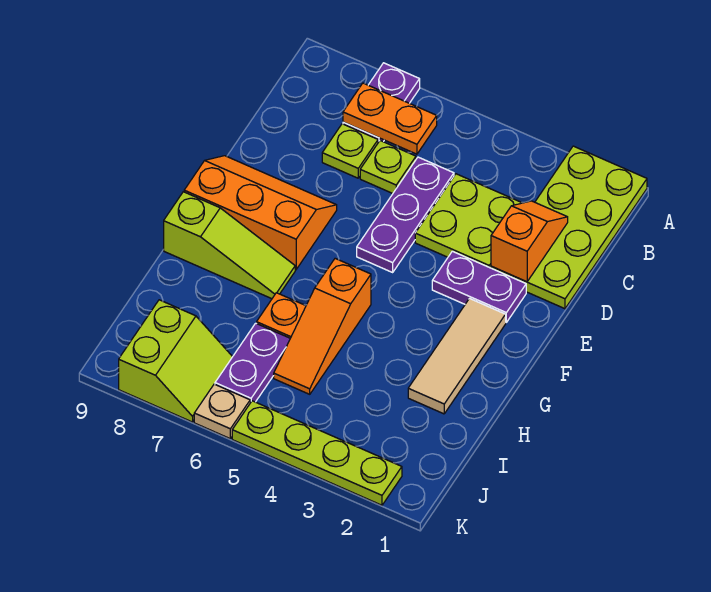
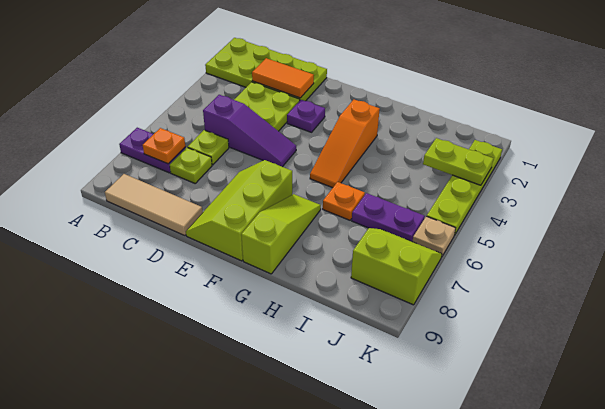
orange 1x2 plate [343,83,437,154] -> orange 1x1 plate [143,128,185,164]
orange 1x2 slope [491,201,568,282] -> orange 1x2 tile [252,58,314,98]
purple 1x3 plate [357,157,454,272] -> purple 1x3 slope [203,95,296,167]
purple 1x2 plate [432,251,526,322] -> purple 1x1 plate [287,100,325,132]
orange 2x3 slope [184,156,337,270] -> lime 2x3 slope [186,160,292,261]
tan 1x3 tile [408,299,506,414] -> tan 1x3 tile moved to [105,174,203,236]
orange 1x3 slope [274,259,371,394] -> orange 1x3 slope turned to [310,100,380,188]
none -> lime 1x2 plate [423,138,494,185]

